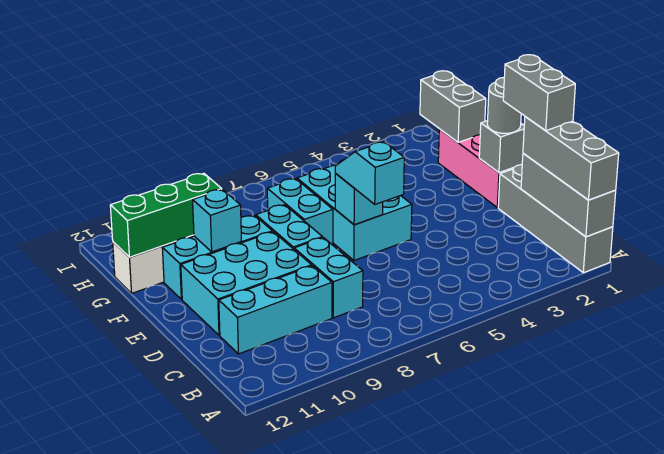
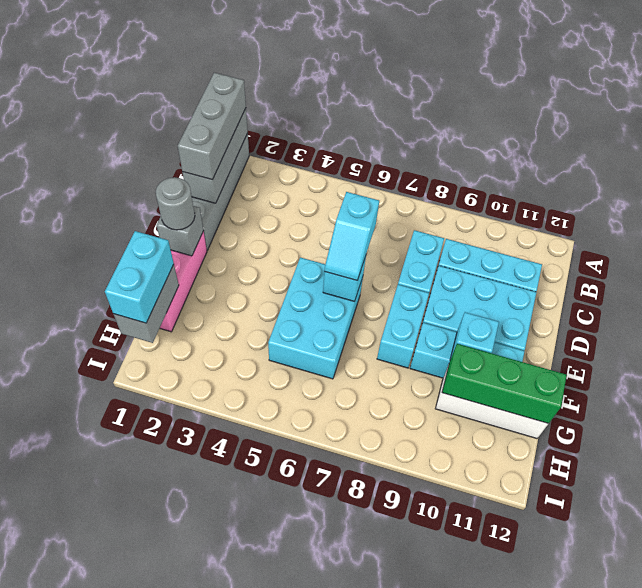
grey 1x2 brick [503,55,575,131] -> none
cyan 1x2 brick [267,179,333,245] -> cyan 1x2 brick moved to [105,231,174,323]

